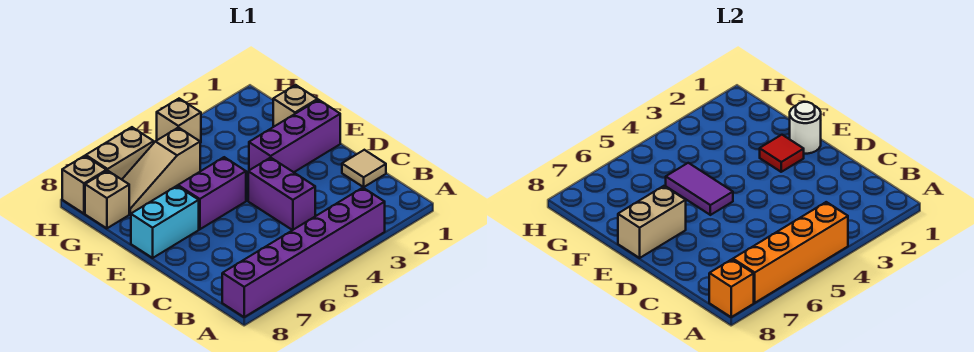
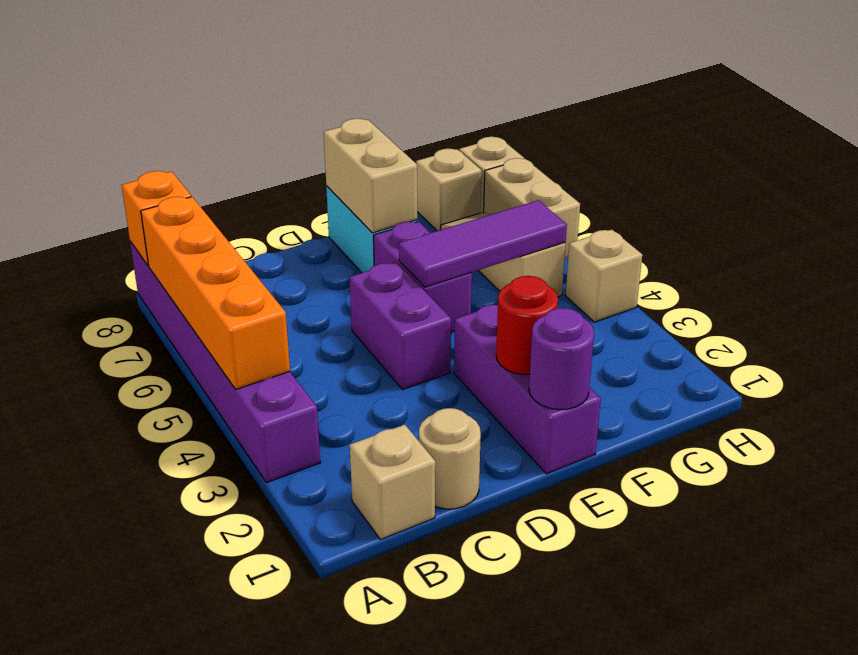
tan 1x1 tile [342,150,386,187] -> tan 1x1 round brick [419,408,481,509]
purple 1x2 brick [248,158,315,230] -> purple 1x2 brick turned to [349,262,451,389]
white 1x1 round brick [790,102,821,154] -> purple 1x1 round brick [529,308,594,410]
red 1x1 tile [760,135,804,172] -> red 1x1 round brick [496,276,558,375]
purple 1x2 tile [666,163,733,215] -> purple 1x3 tile [399,200,567,287]
tan 1x1 brick [273,85,317,127] -> tan 1x1 brick moved to [350,425,435,539]

